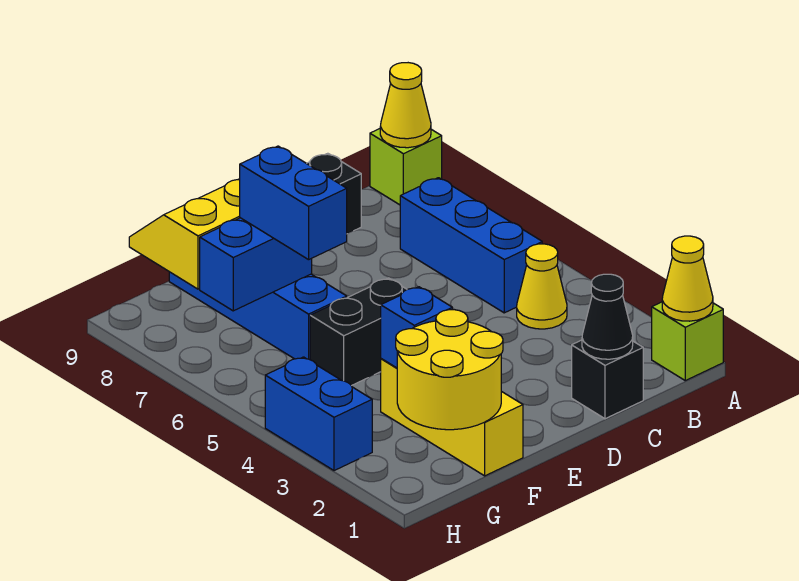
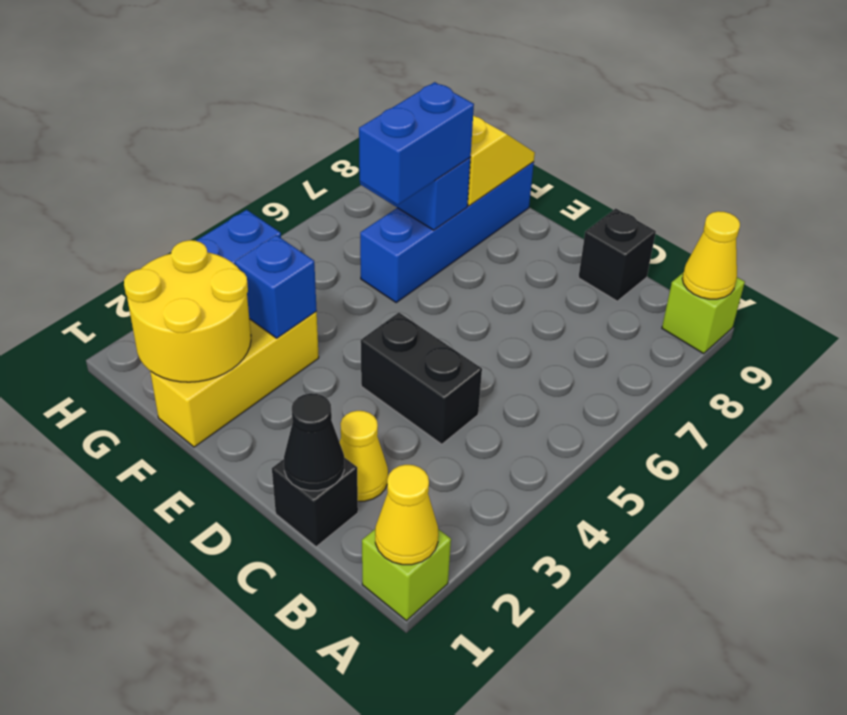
yellow 1x1 cone [517,244,567,329] -> yellow 1x1 cone moved to [340,411,388,501]
blue 1x3 brick [400,178,542,313] -> none
black 1x2 brick [310,278,407,386] -> black 1x2 brick moved to [361,313,482,444]

